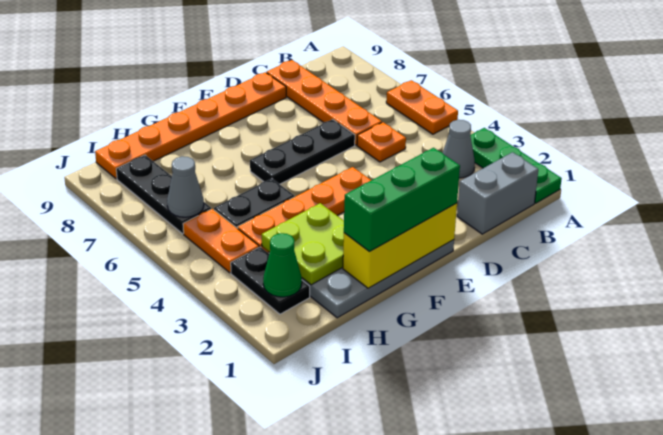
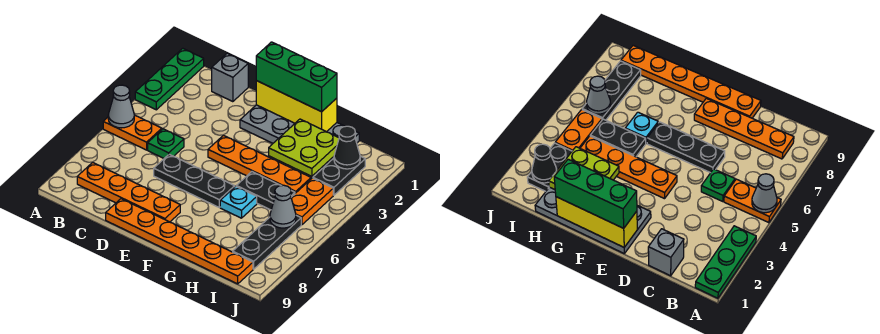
orange 1x2 plate [386,80,458,134] -> orange 1x2 plate turned to [103,115,162,150]
grey 1x2 brick [457,152,538,234] -> grey 1x1 brick [212,53,248,102]
grey 1x1 cone [443,120,475,178] -> grey 1x1 cone moved to [108,85,134,128]
orange 1x1 plate [357,122,406,162] -> green 1x1 plate [148,129,184,158]
orange 1x4 plate [267,60,382,145] -> orange 1x4 plate turned to [77,163,180,222]
none -> cyan 1x1 plate [220,186,257,218]
green 1x1 cone [263,233,302,297] -> black 1x1 cone [334,126,360,169]

